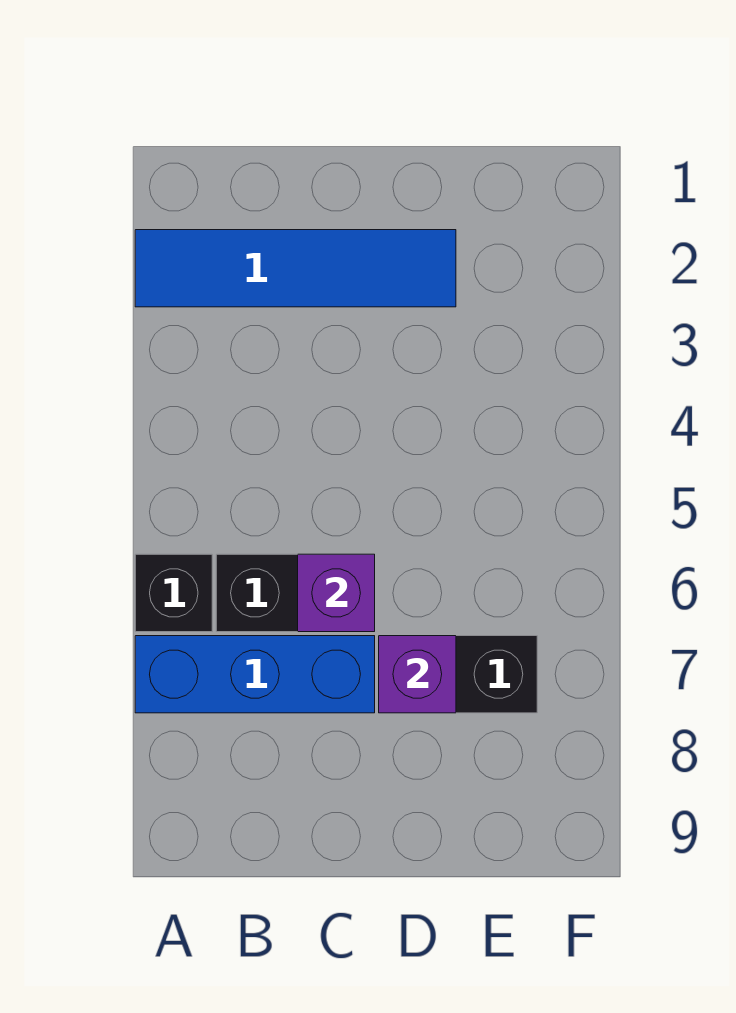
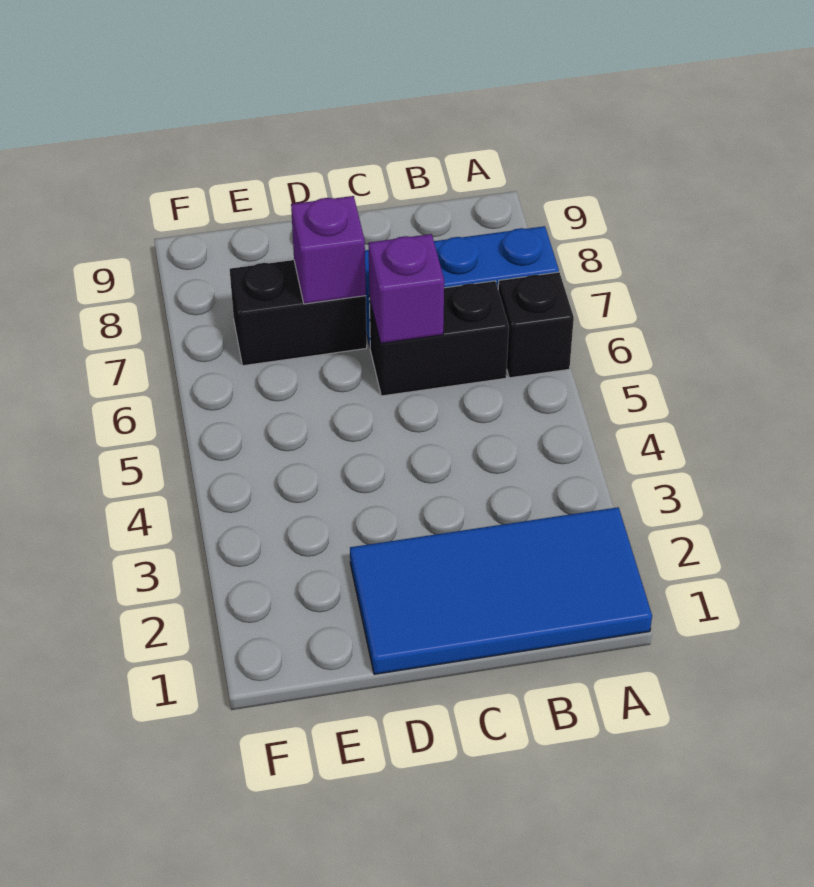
blue 1x4 tile [135,230,456,307] -> blue 2x4 tile [350,507,652,674]

